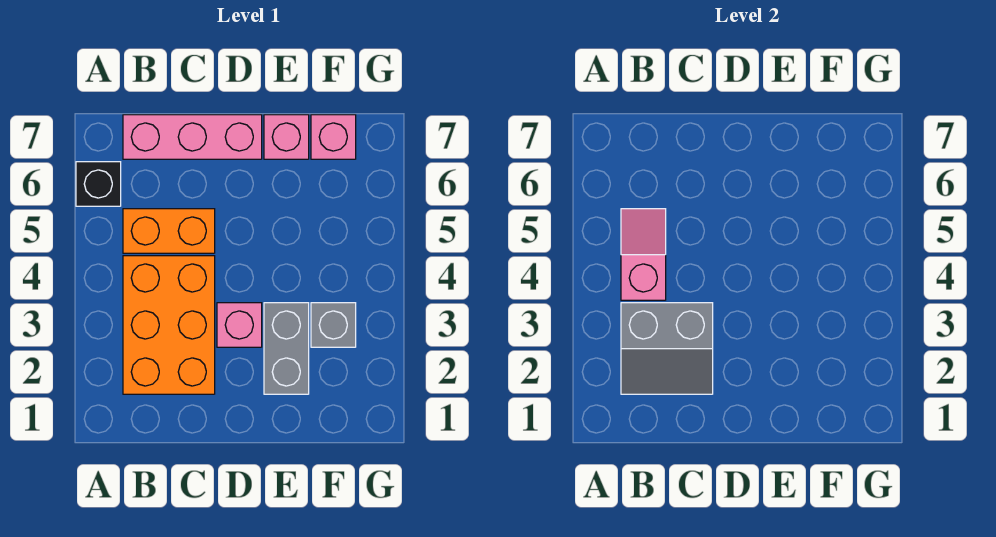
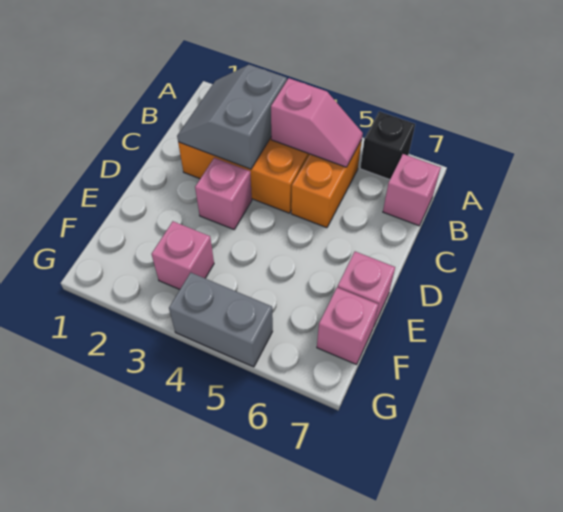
pink 1x3 brick [123,115,262,159] -> pink 1x1 brick [383,154,441,226]
grey 1x2 brick [264,303,309,394] -> grey 1x2 brick moved to [169,272,273,367]
grey 1x1 brick [311,303,356,347] -> pink 1x1 brick [152,221,214,289]

